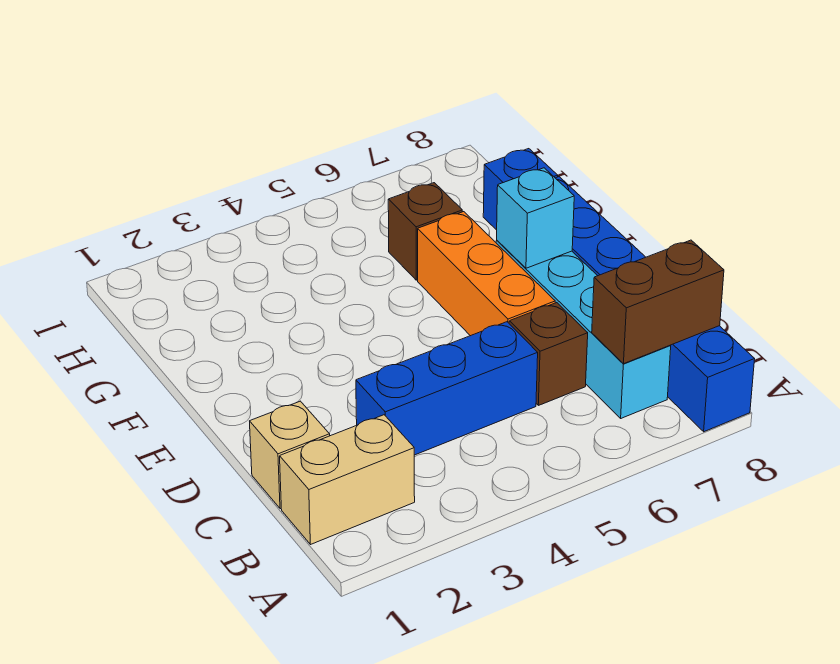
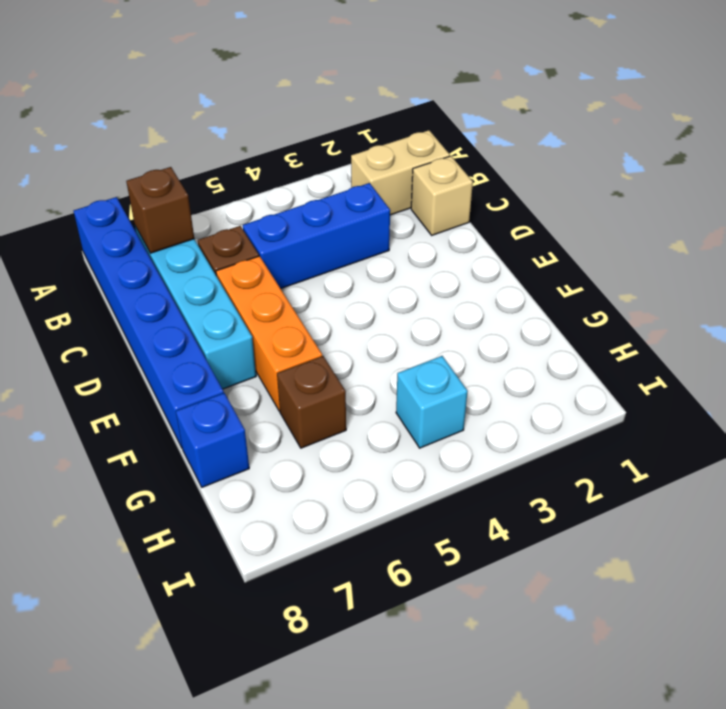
brown 1x2 brick [592,240,724,364] -> brown 1x1 brick [126,167,194,253]
cyan 1x1 brick [497,168,574,268] -> cyan 1x1 brick moved to [396,356,468,448]

